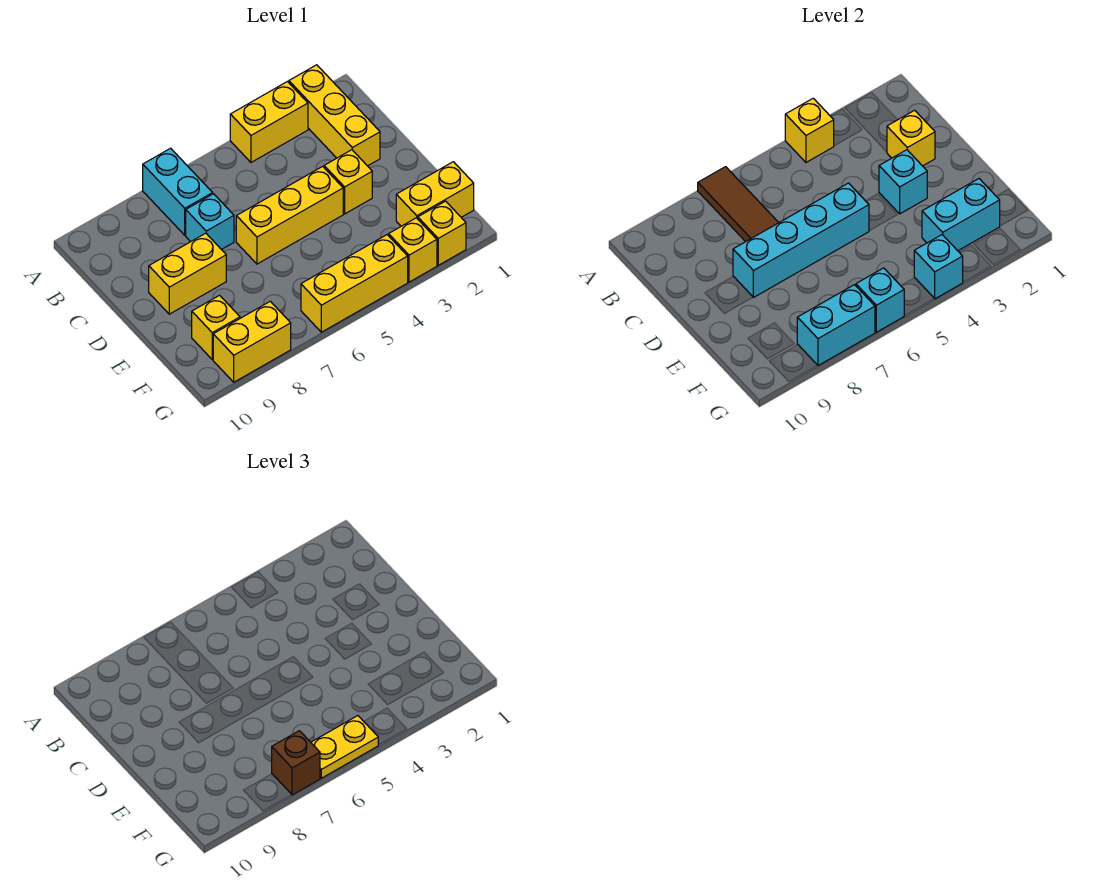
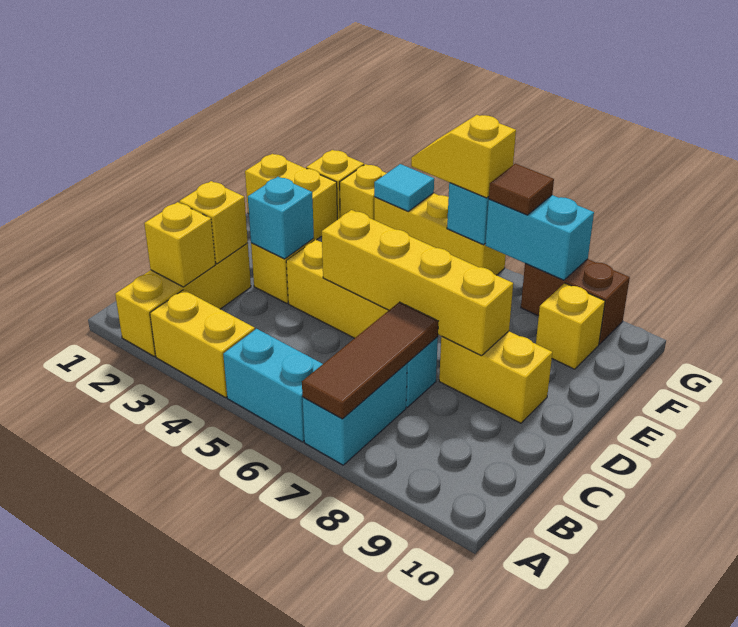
yellow 1x1 brick [785,98,834,162] -> yellow 1x1 brick moved to [144,202,215,287]
cyan 1x4 brick [733,183,869,298] -> yellow 1x4 brick [322,210,513,356]
cyan 1x2 brick [922,179,1000,251] -> cyan 1x2 brick moved to [223,329,323,442]
cyan 1x1 brick [914,235,963,299] -> cyan 1x1 tile [374,164,434,211]
yellow 1x2 plate [311,716,378,778] -> yellow 1x2 slope [411,115,516,198]
brown 1x1 brick [272,731,320,795] -> brown 1x1 tile [489,164,554,215]
yellow 1x2 brick [213,301,291,382] -> brown 1x2 brick [521,259,630,344]

